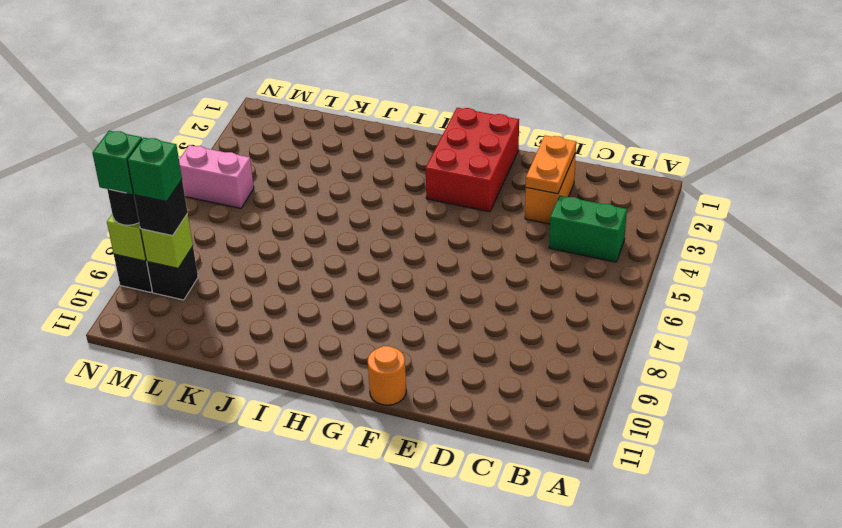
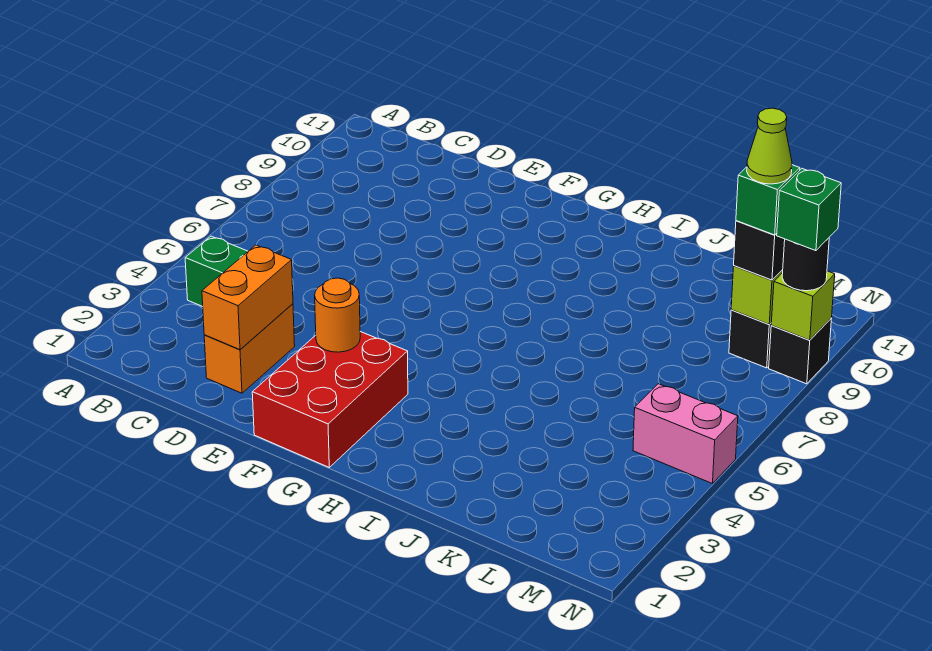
orange 1x2 plate [526,136,576,194] -> orange 1x2 brick [202,245,293,350]
orange 1x1 round brick [368,346,406,405] -> orange 1x1 round brick moved to [315,278,360,352]
none -> lime 1x1 cone [747,108,792,184]

